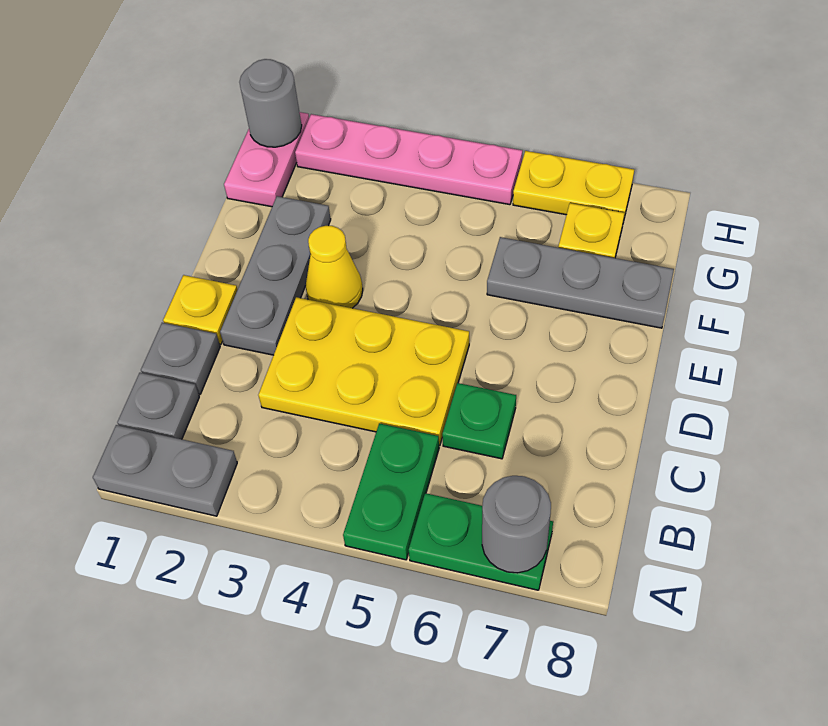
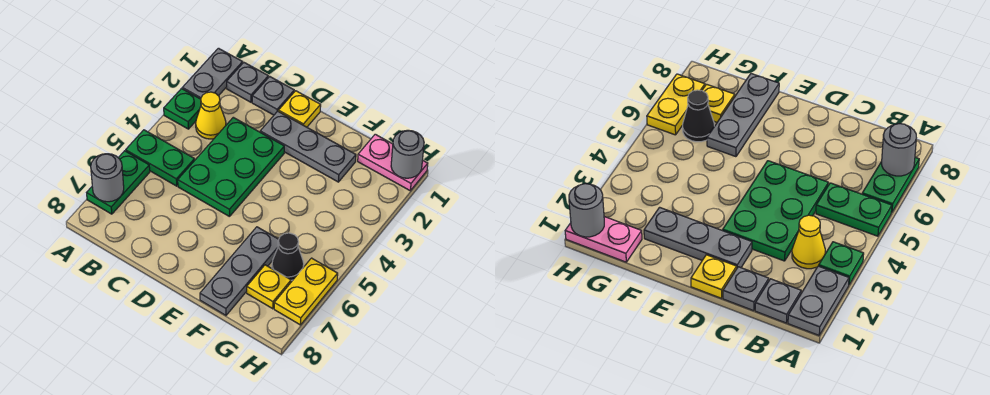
yellow 2x3 plate [258,297,469,446] -> green 2x3 plate [178,117,284,217]
green 1x1 plate [442,383,516,459] -> green 1x1 plate moved to [164,89,201,129]
yellow 1x1 cone [306,226,363,308] -> yellow 1x1 cone moved to [196,92,226,139]
none -> black 1x1 cone [272,233,304,280]
pink 1x4 plate [295,114,522,205] -> none

